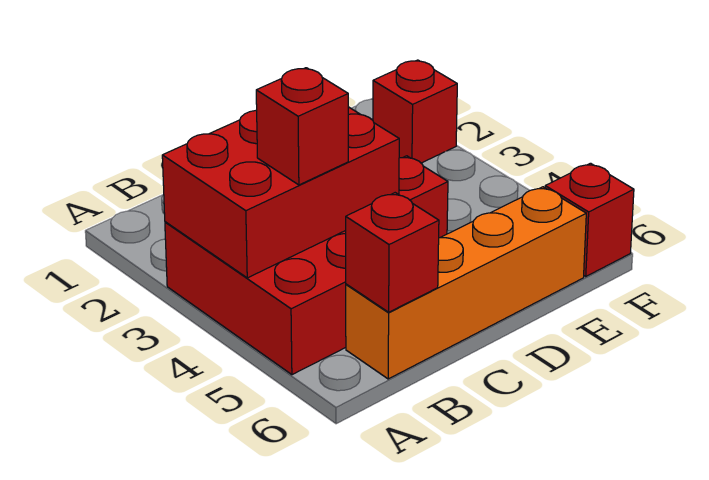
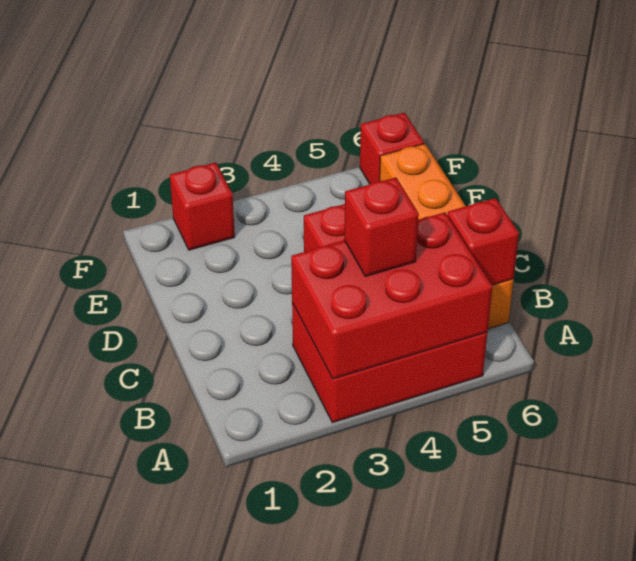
red 2x3 brick [162,107,399,278] -> red 2x3 brick turned to [291,212,493,379]

